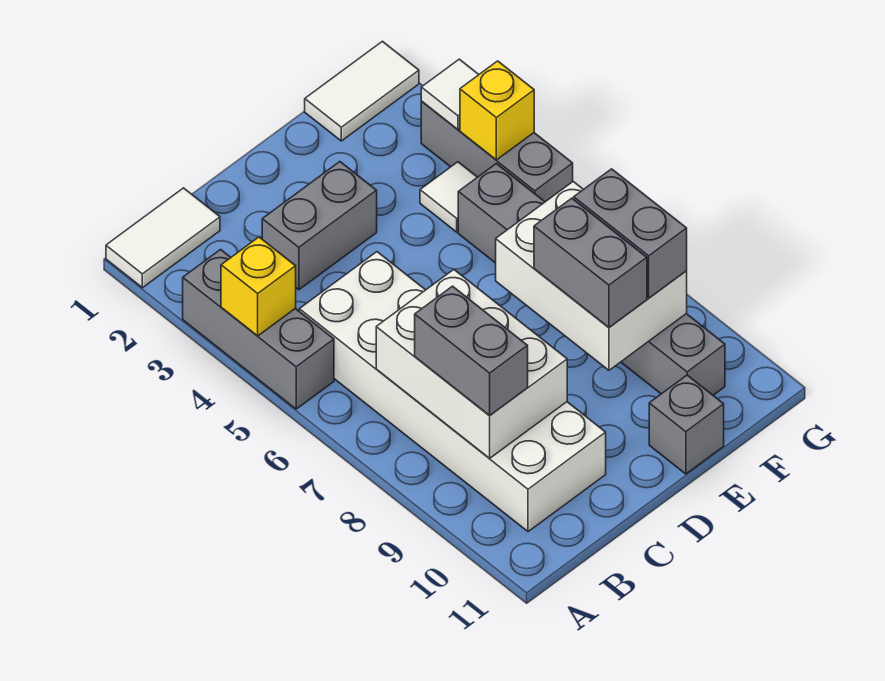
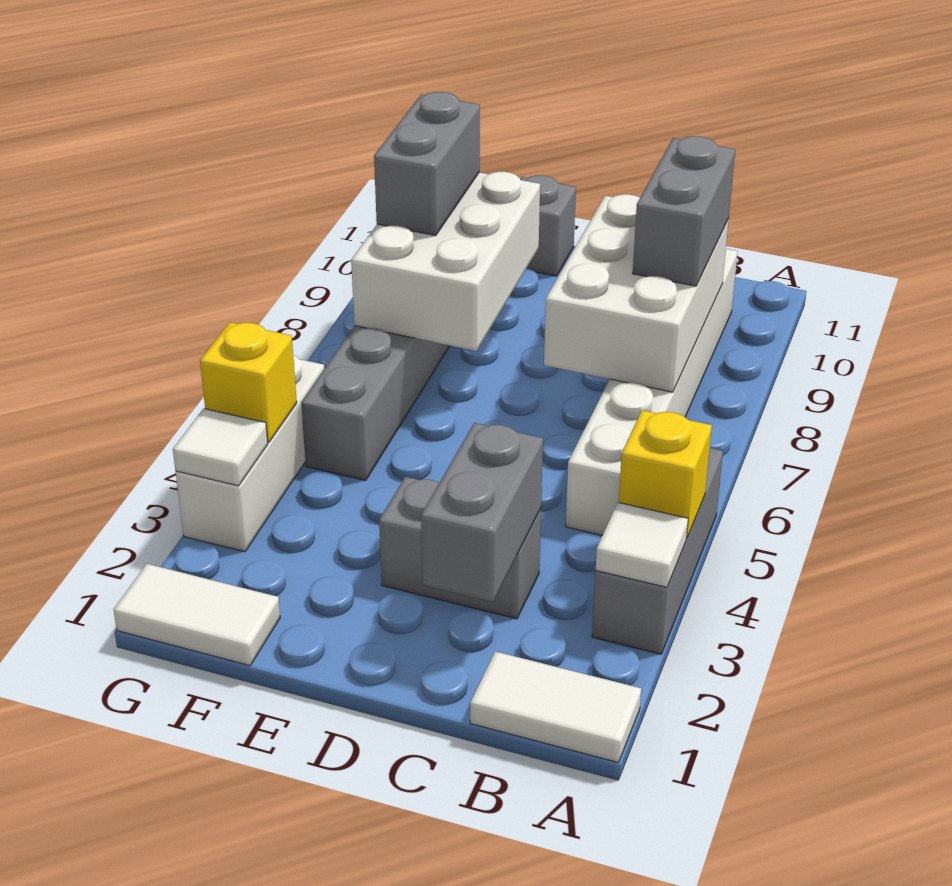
white 2x6 brick [299,252,606,532] -> white 1x6 brick [566,249,738,535]
grey 1x2 brick [534,198,647,327] -> grey 1x2 brick moved to [421,423,543,602]
white 1x1 tile [420,162,477,232] -> white 1x1 tile moved to [596,502,688,587]
grey 1x3 brick [421,102,573,202] -> white 1x3 brick [176,355,324,552]

